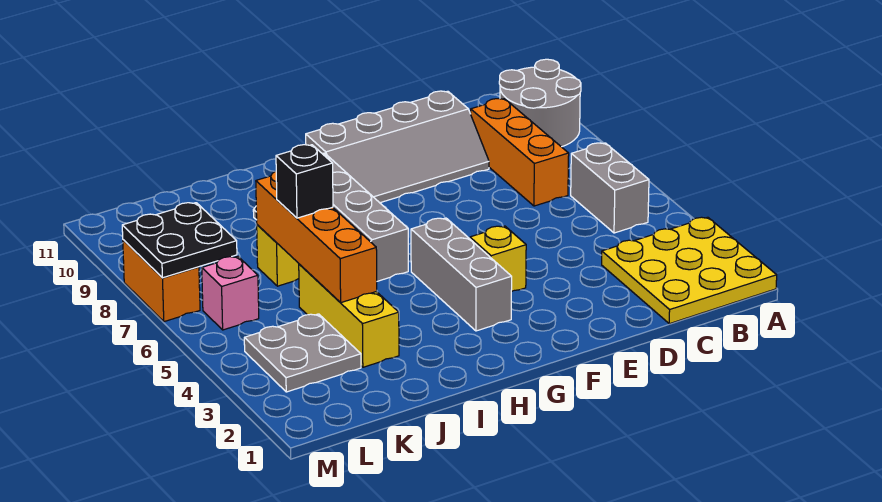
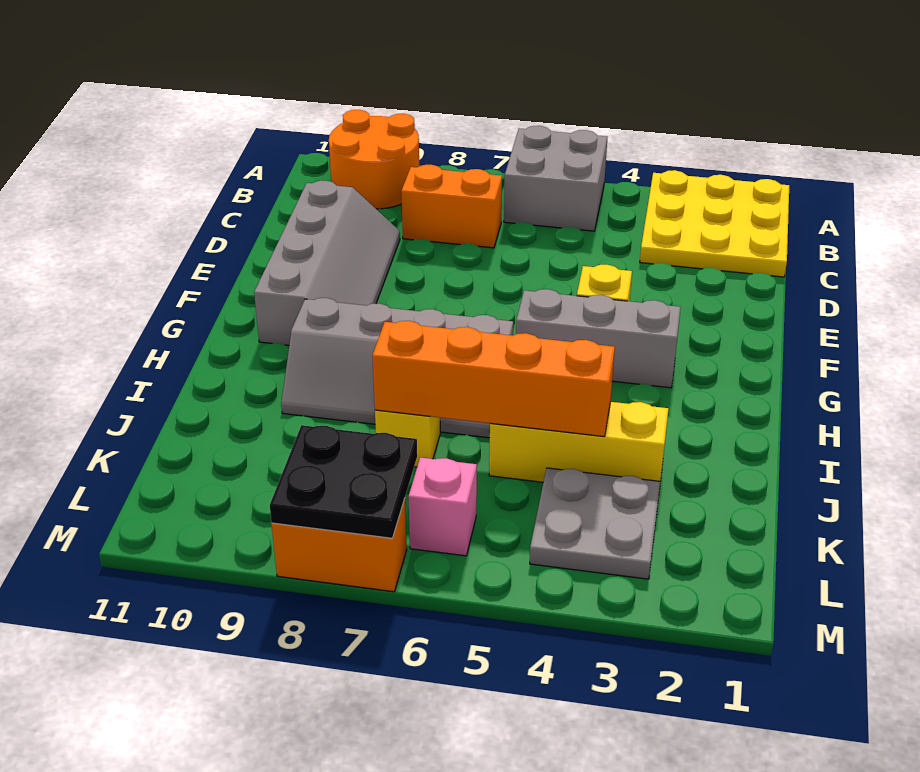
grey 2x2 round brick [499,59,581,147] -> orange 2x2 round brick [329,110,419,209]
grey 1x2 brick [571,143,649,233] -> grey 2x2 brick [504,126,607,231]
orange 1x3 brick [471,99,569,206] -> orange 1x2 brick [401,165,502,248]
black 1x1 brick [276,145,333,218] -> none

